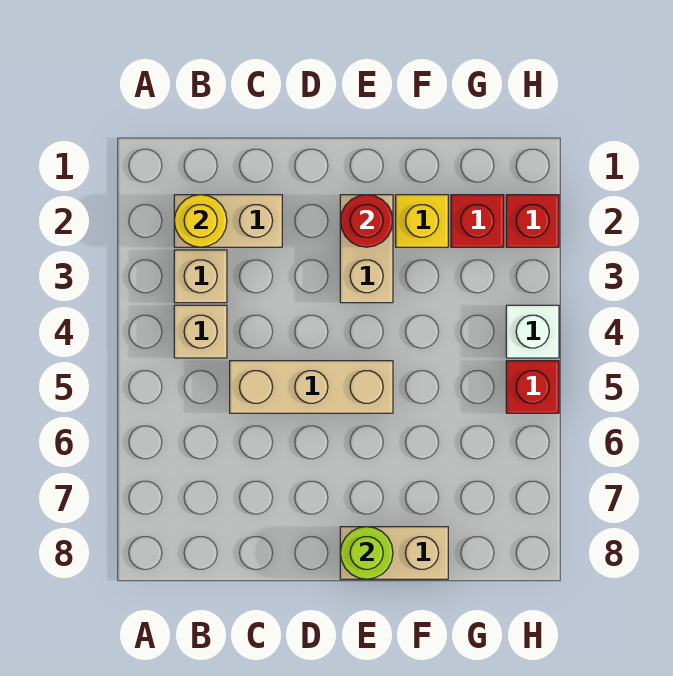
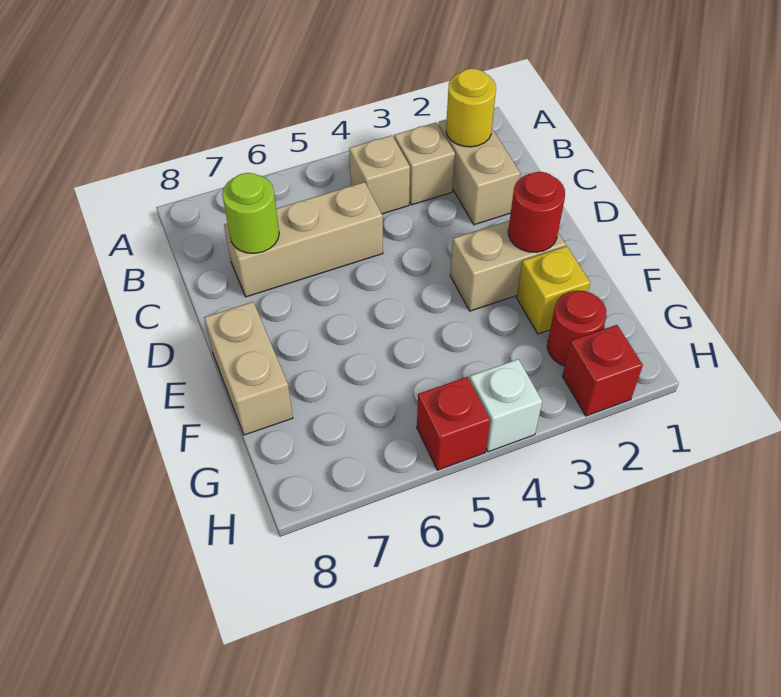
tan 1x3 brick [230,361,393,413] -> tan 1x3 brick turned to [224,182,383,297]
lime 1x1 round brick [340,527,393,579] -> lime 1x1 round brick moved to [222,173,279,253]
red 1x1 brick [451,195,504,247] -> red 1x1 round brick [547,290,606,366]

